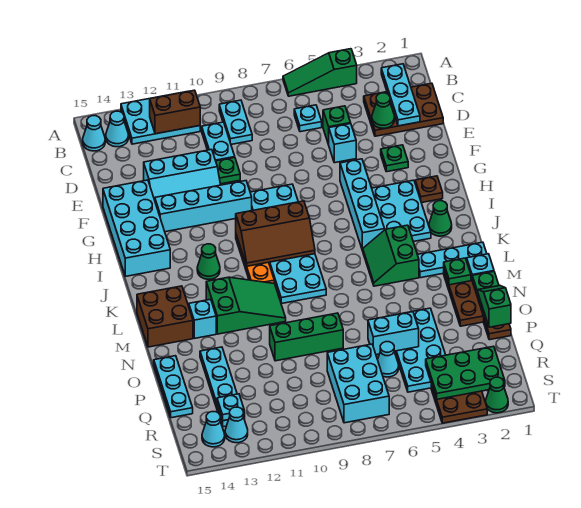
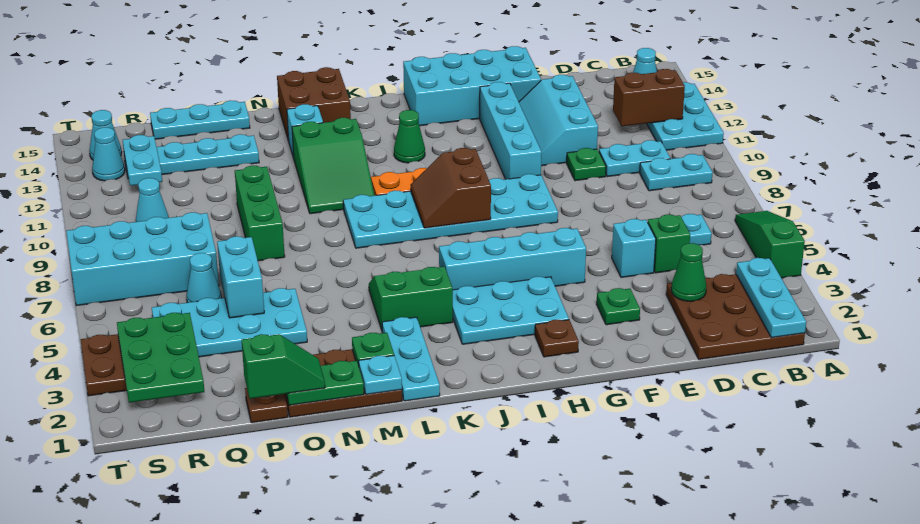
cyan 1x3 plate [381,64,420,126] -> cyan 1x3 plate turned to [736,258,806,338]
brown 1x2 brick [150,90,200,134] -> brown 1x2 brick turned to [613,69,685,126]
cyan 1x1 cone [83,116,105,151] -> cyan 1x1 cone moved to [136,178,169,222]
brown 2x3 plate [364,83,443,136] -> brown 3x3 plate [666,274,805,359]
brown 2x3 slope [236,201,315,266] -> brown 2x2 slope [411,148,491,228]
green 1x1 cone [429,201,452,236] -> none
cyan 2x3 brick [327,344,389,423] -> cyan 2x4 brick [66,212,219,306]
cyan 1x1 plate [217,394,245,421] -> cyan 1x2 plate [123,135,162,186]
green 1x1 cone [486,377,508,413] -> none

